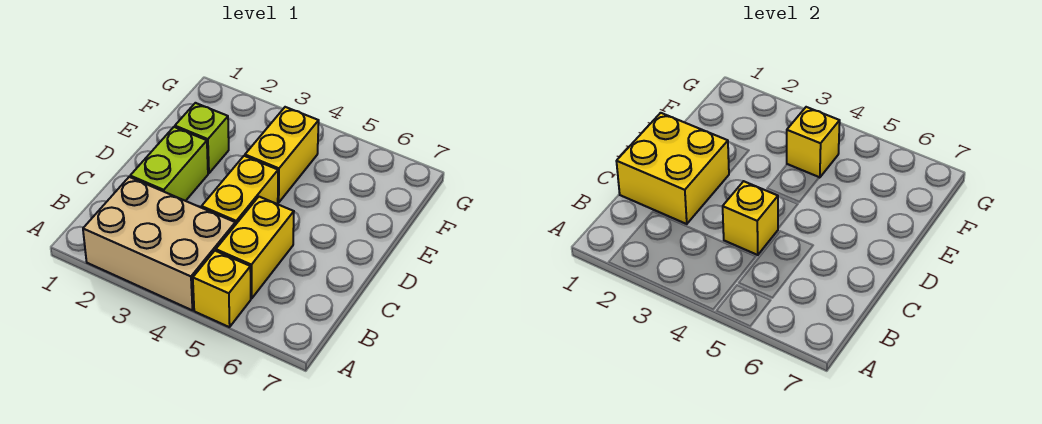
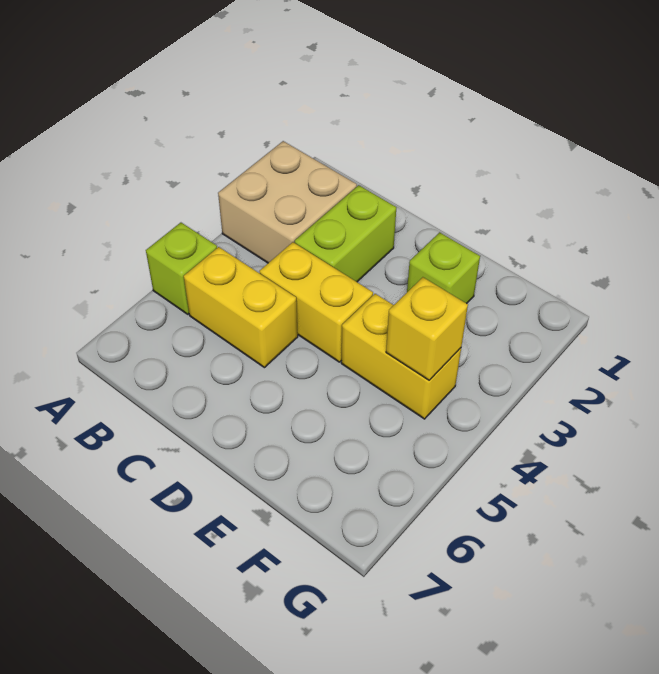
tan 2x3 brick [83,177,235,310] -> tan 2x2 brick [218,141,357,263]
yellow 1x1 brick [193,251,251,327] -> lime 1x1 brick [146,223,217,314]
yellow 2x2 brick [616,113,729,224] -> none
lime 1x2 brick [130,127,208,201] -> lime 1x2 brick turned to [295,185,396,282]
yellow 1x1 brick [723,181,778,255] -> none

